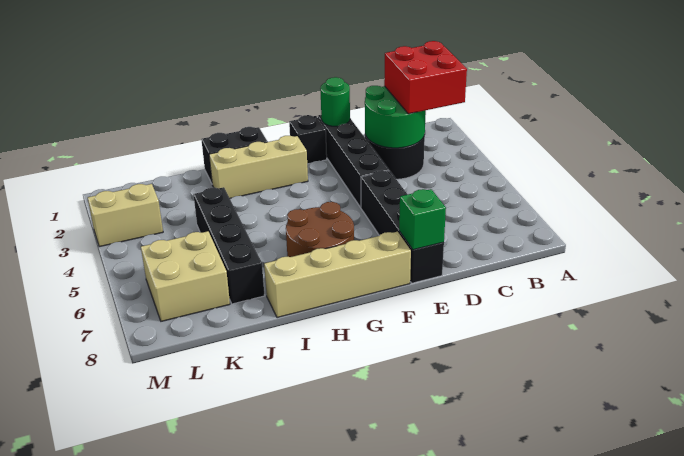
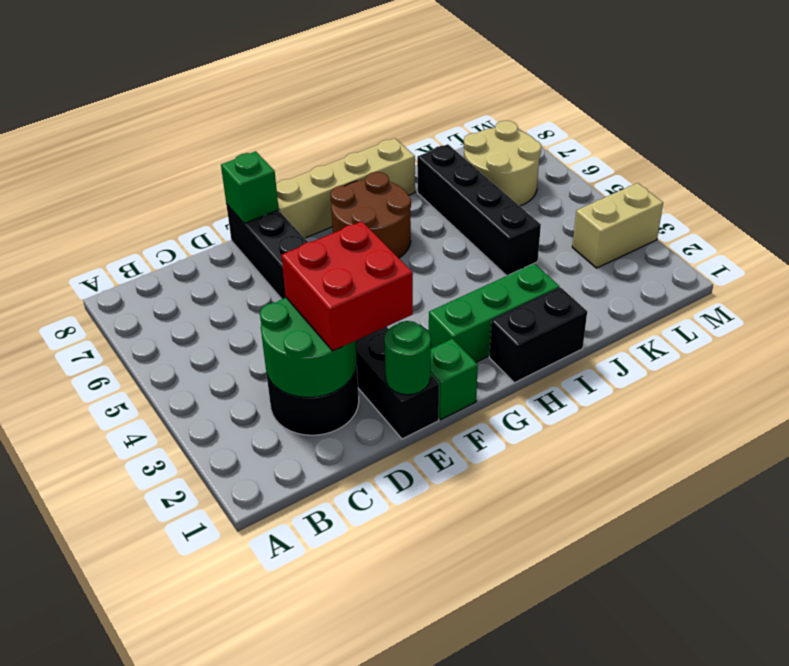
red 2x2 brick [384,41,467,114] -> red 2x2 brick moved to [282,221,413,351]
black 1x1 brick [289,115,327,164] -> green 1x1 brick [430,339,478,420]
tan 1x3 brick [209,136,308,198] -> green 1x3 brick [429,264,560,362]
tan 2x2 brick [141,231,230,321] -> tan 2x2 round brick [464,121,541,206]

